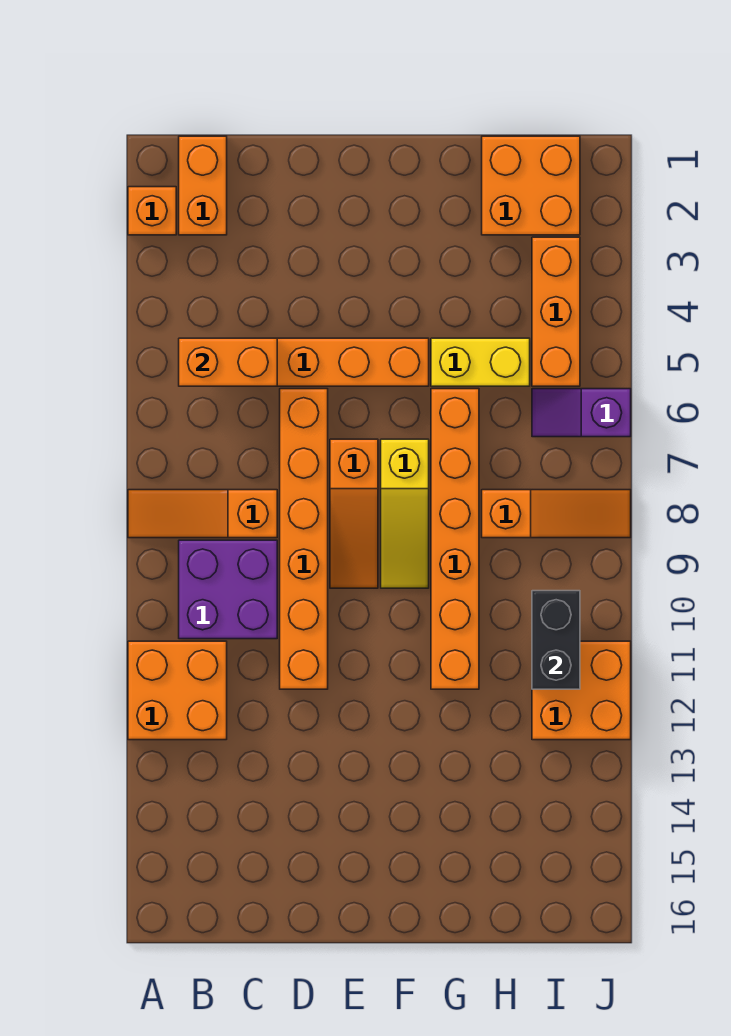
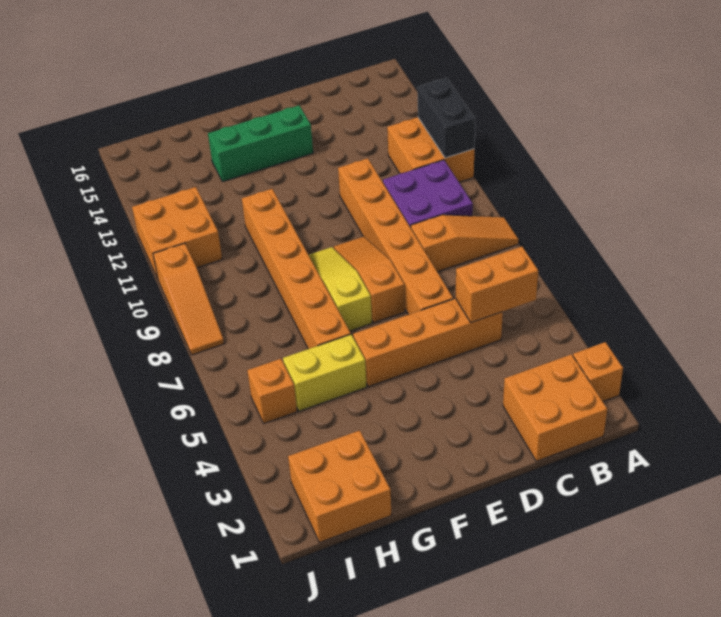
orange 1x2 brick [179,136,227,235] -> orange 2x2 brick [503,354,607,461]
none -> green 1x3 brick [208,105,313,182]
orange 1x3 slope [482,490,631,538] -> orange 1x3 slope turned to [153,243,224,355]
orange 1x3 brick [532,237,580,386] -> orange 1x1 brick [247,359,297,423]
purple 1x2 slope [532,389,631,437] -> none
black 1x2 brick [532,591,580,689] -> black 1x2 brick moved to [418,78,475,158]

